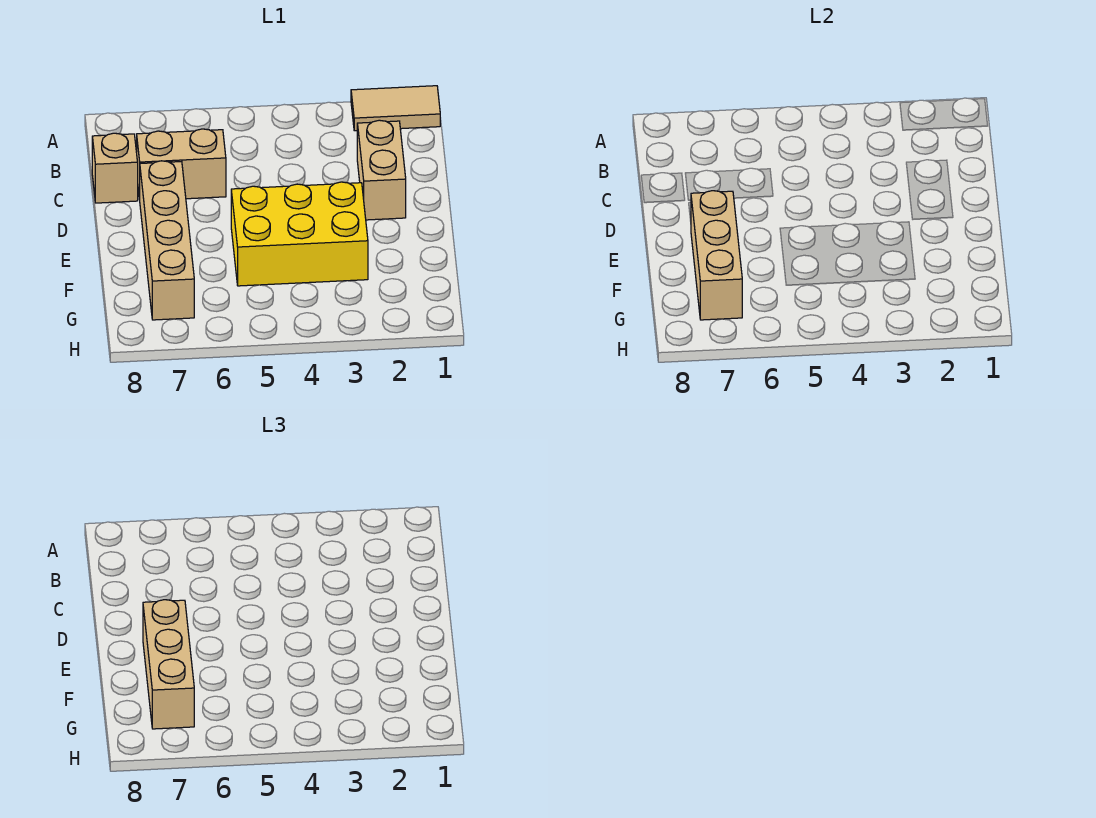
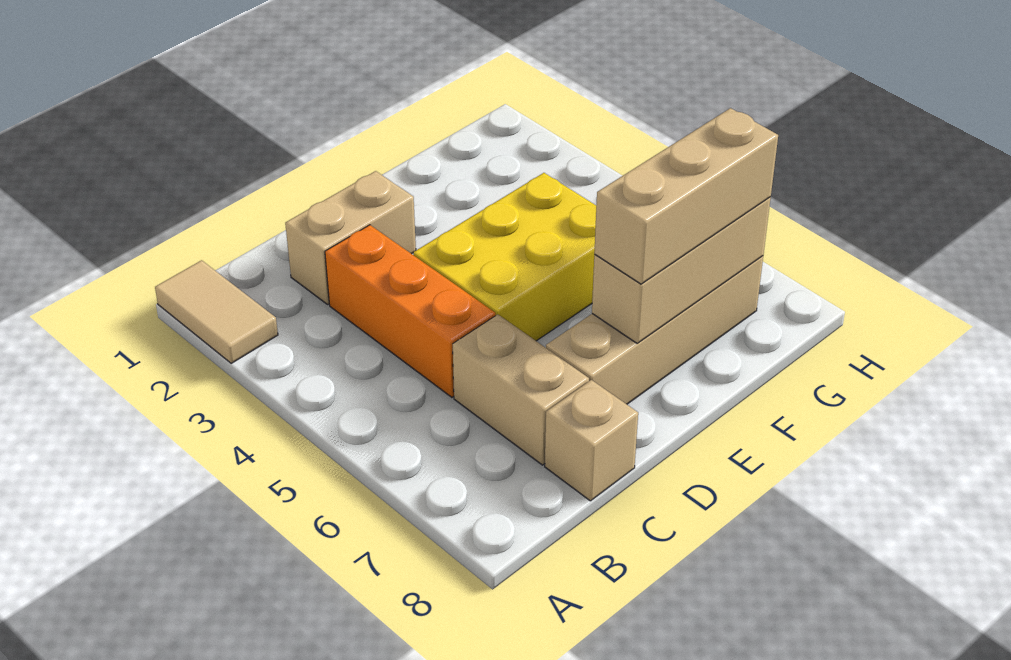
none -> orange 1x3 brick [325,225,496,397]
yellow 2x3 brick [231,182,368,286] -> yellow 2x3 brick turned to [413,173,596,341]

